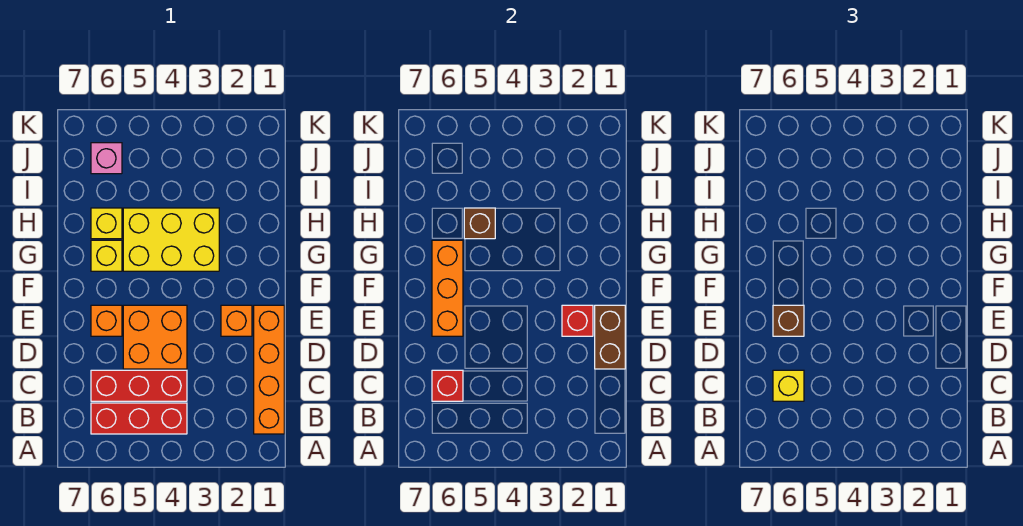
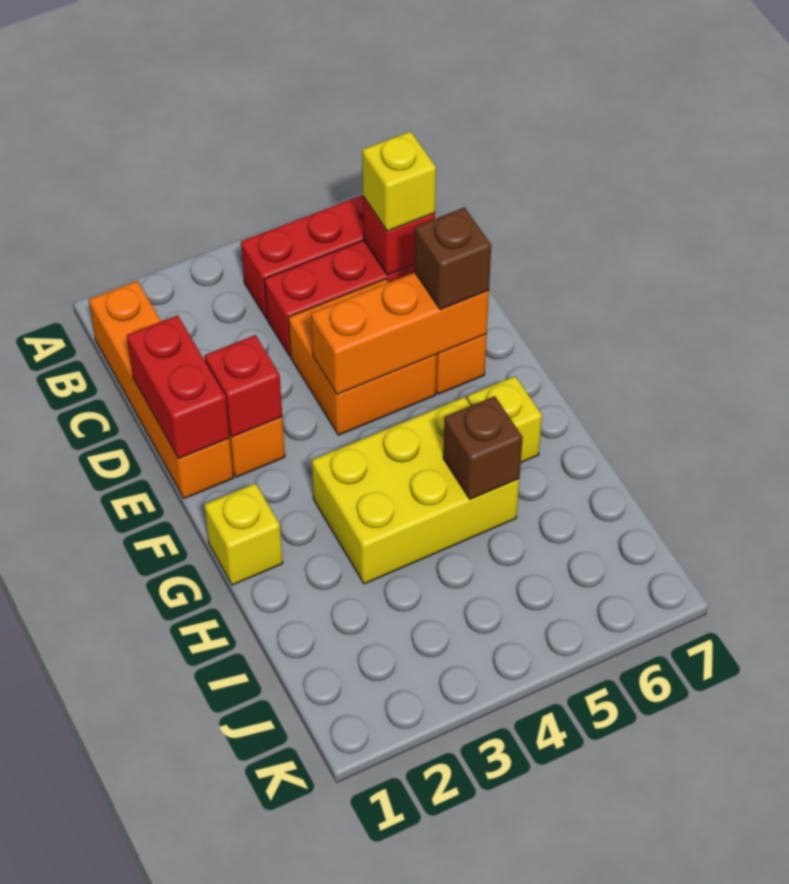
brown 1x2 brick [595,305,625,369] -> red 1x2 brick [127,315,230,458]
orange 1x3 brick [432,240,463,336] -> orange 1x3 brick turned to [311,272,489,394]
yellow 1x1 brick [91,208,122,239] -> yellow 1x1 brick moved to [204,483,283,585]
pink 1x1 brick [91,143,122,174] -> none

